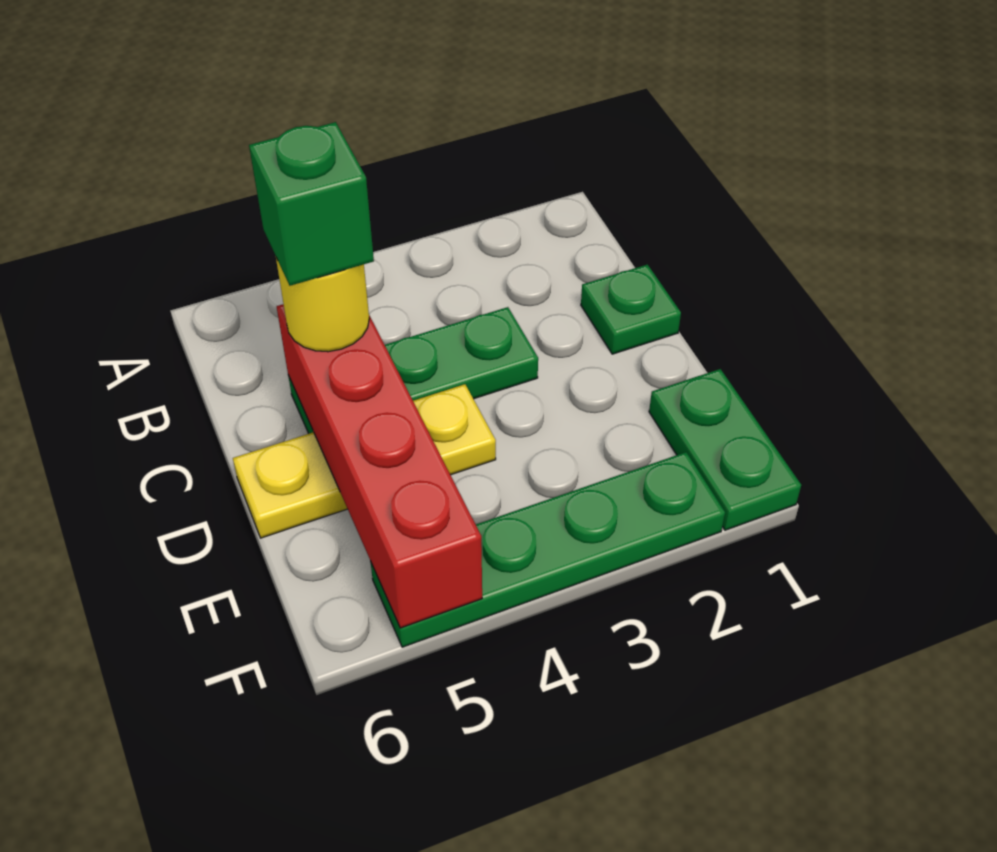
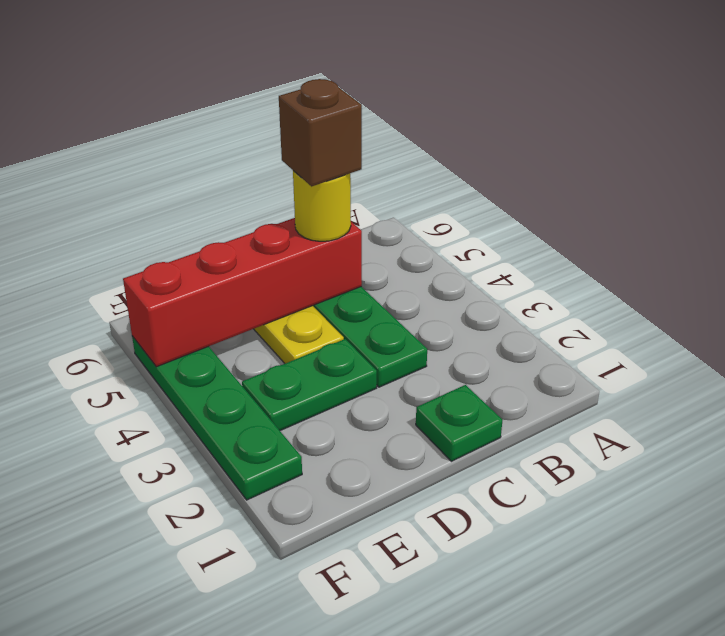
green 1x1 brick [249,122,374,286] -> brown 1x1 brick [279,79,362,187]
green 1x2 plate [649,369,801,530] -> green 1x2 plate moved to [242,339,377,431]

